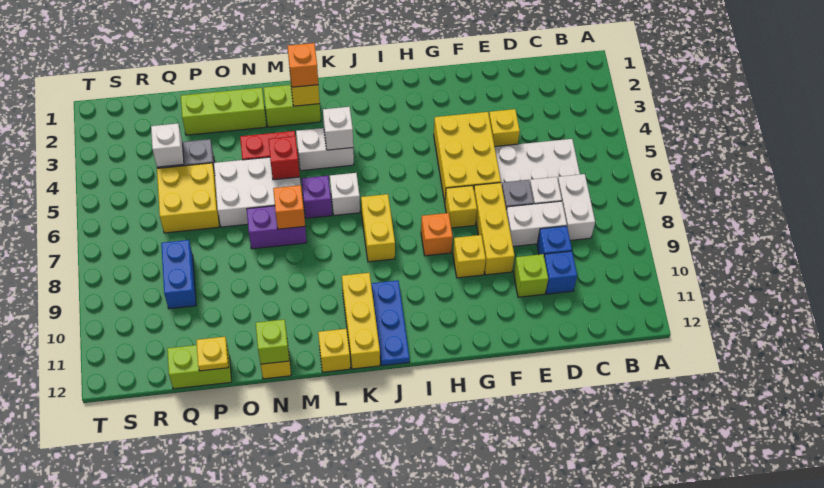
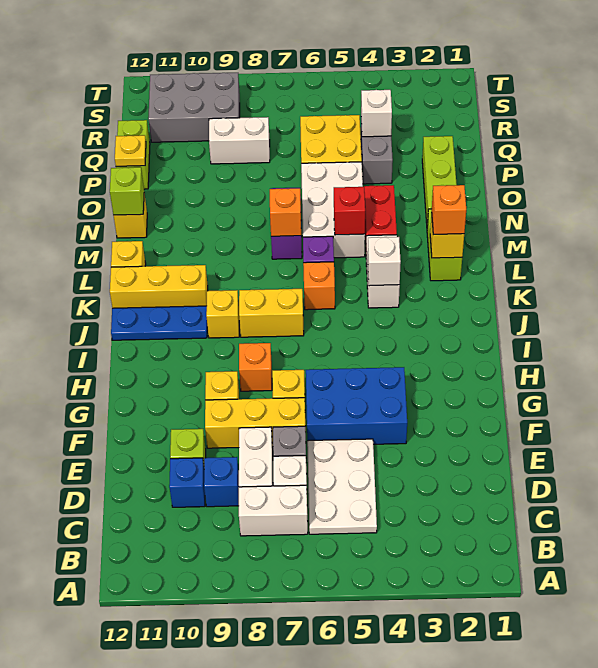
yellow 1x1 brick [489,109,520,146] -> yellow 1x1 brick moved to [206,290,239,338]
yellow 2x3 brick [434,112,501,202] -> blue 2x3 brick [306,367,407,444]
white 1x1 brick [330,173,360,215] -> orange 1x1 brick [303,262,335,310]
blue 1x2 brick [161,240,196,309] -> white 1x2 brick [209,117,270,164]
none -> grey 2x3 brick [148,73,240,142]

